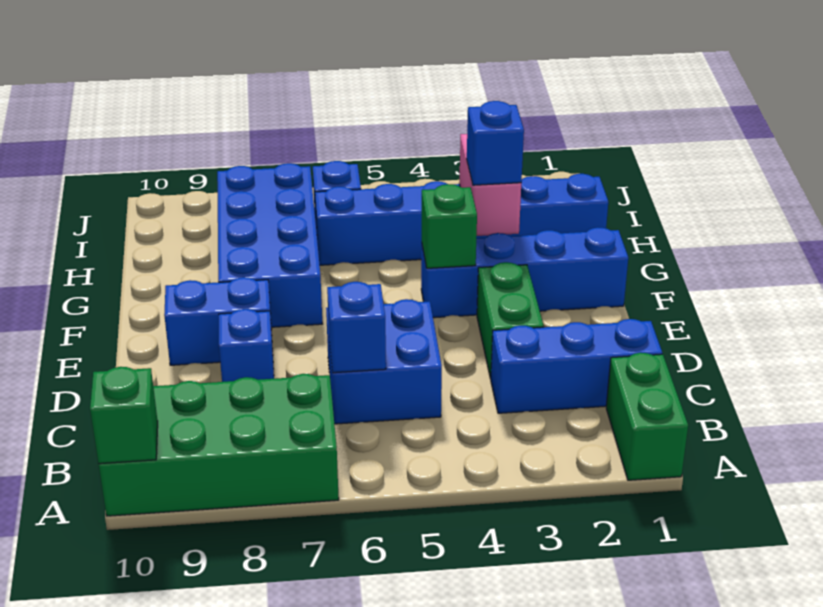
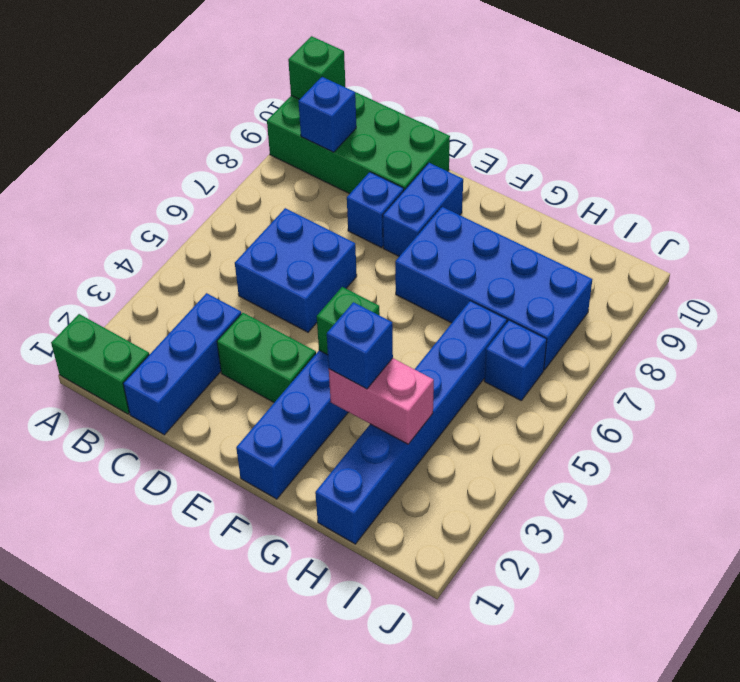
green 2x4 brick [99,374,339,516] -> green 2x4 brick turned to [267,92,450,194]
blue 1x1 brick [327,282,386,373] -> blue 1x1 brick moved to [298,77,356,152]

